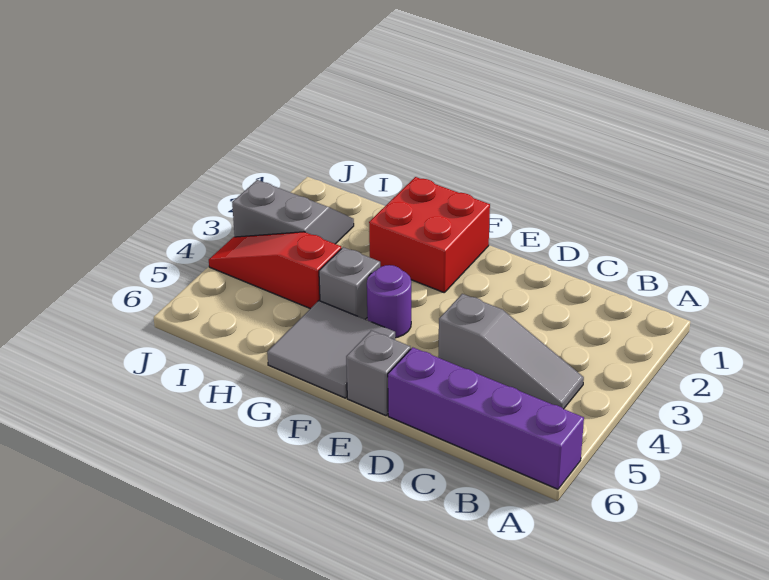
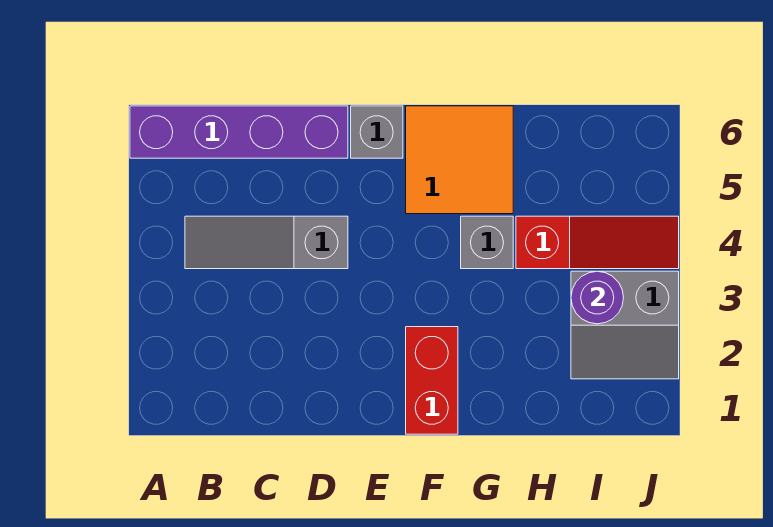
red 2x2 brick [369,177,490,292] -> red 1x2 brick [406,327,458,434]
purple 1x1 round brick [367,265,411,338] -> purple 1x1 round brick moved to [571,271,624,324]
grey 2x2 tile [267,301,395,398] -> orange 2x2 tile [406,106,513,214]

